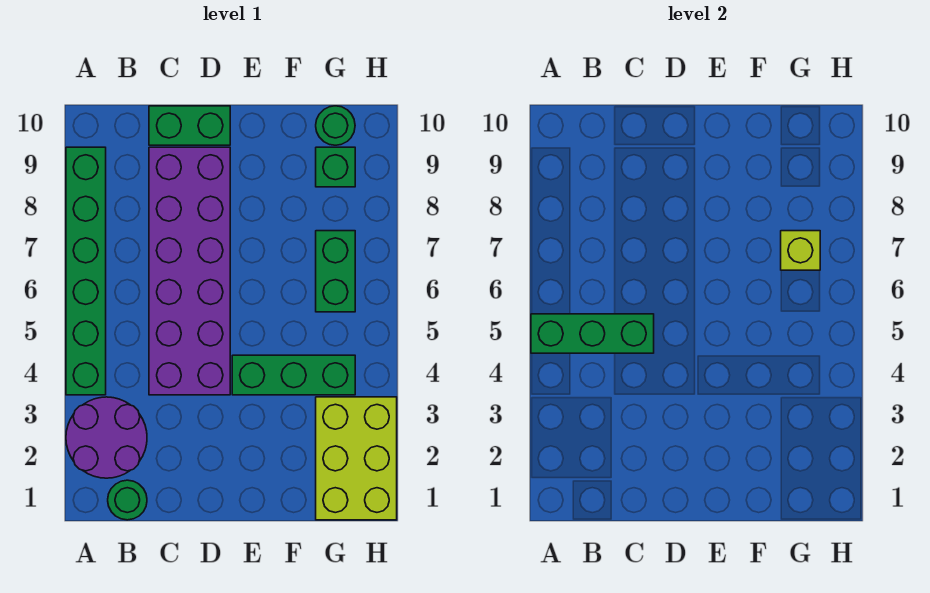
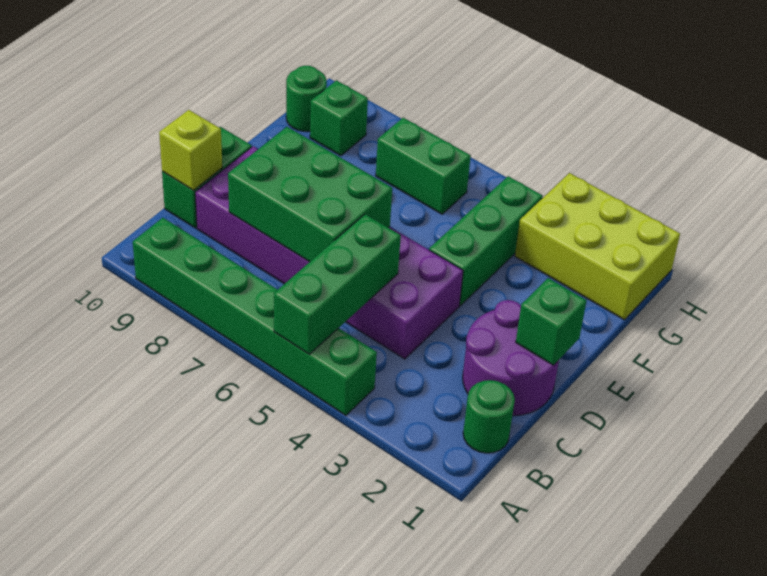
purple 2x2 round brick [66,397,147,478] -> purple 2x2 round brick moved to [463,300,559,416]
none -> green 2x3 brick [228,127,392,262]
none -> green 1x1 brick [516,278,587,365]
lime 1x1 brick [781,231,820,270] -> lime 1x1 brick moved to [159,110,222,190]

